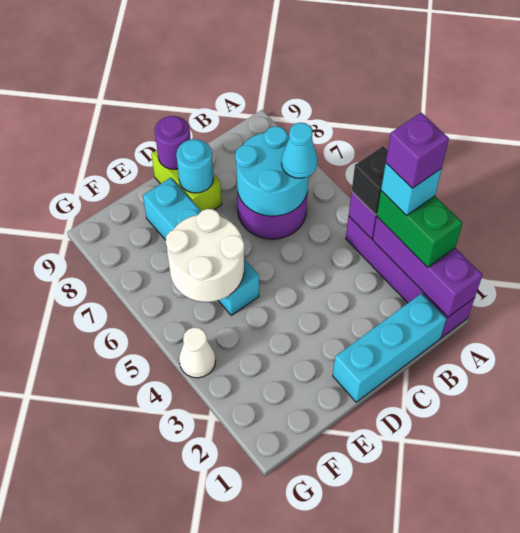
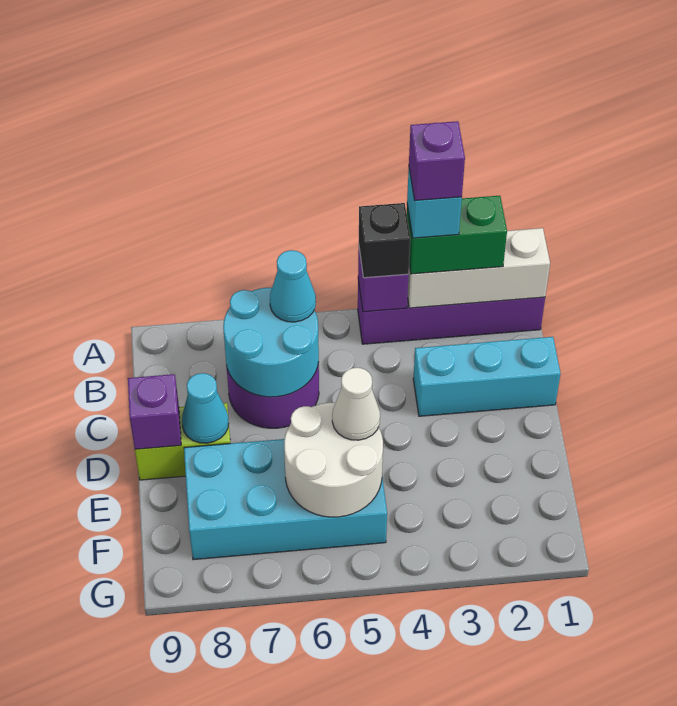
purple 1x3 brick [373,217,483,317] -> white 1x3 brick [408,228,550,308]
cyan 1x3 brick [333,293,447,402] -> cyan 1x3 brick turned to [413,337,561,416]
cyan 1x1 round brick [176,139,213,193] -> cyan 1x1 cone [182,373,229,443]
purple 1x1 round brick [155,116,191,169] -> purple 1x1 brick [128,374,181,449]
cyan 1x4 brick [143,178,259,315] -> cyan 2x4 brick [184,439,387,560]
white 1x1 cone [179,327,216,378] -> white 1x1 cone moved to [332,368,380,440]

